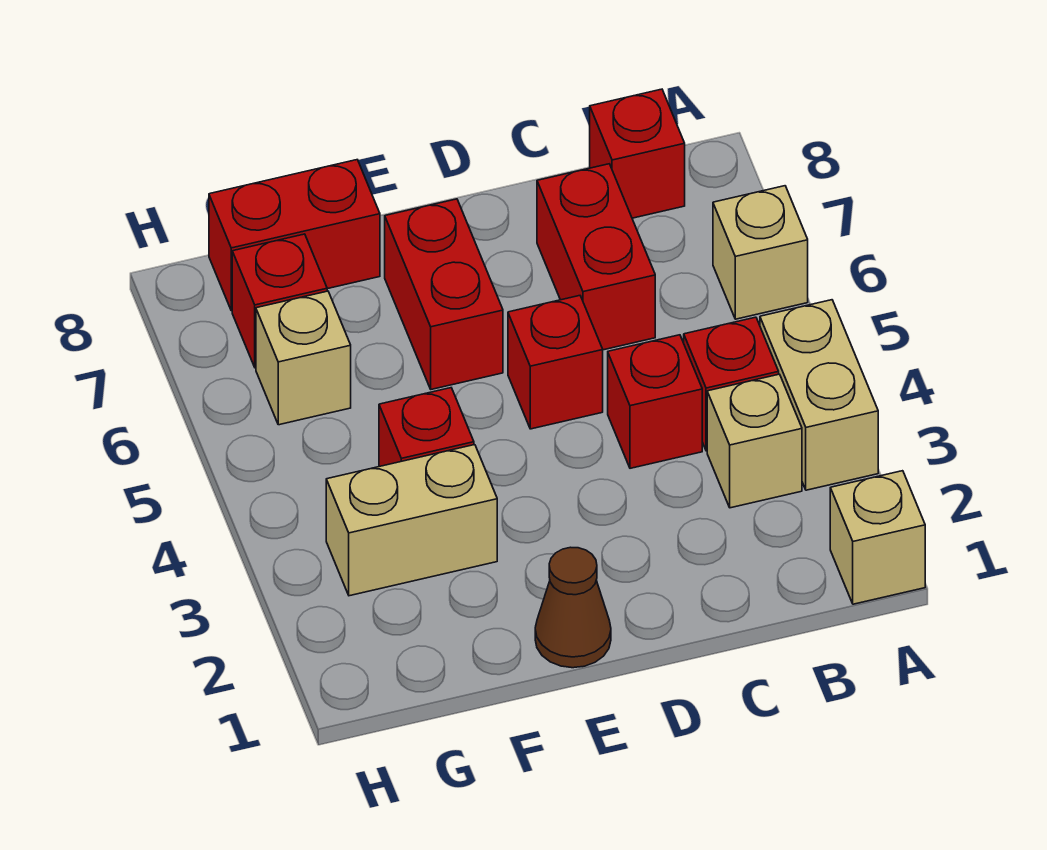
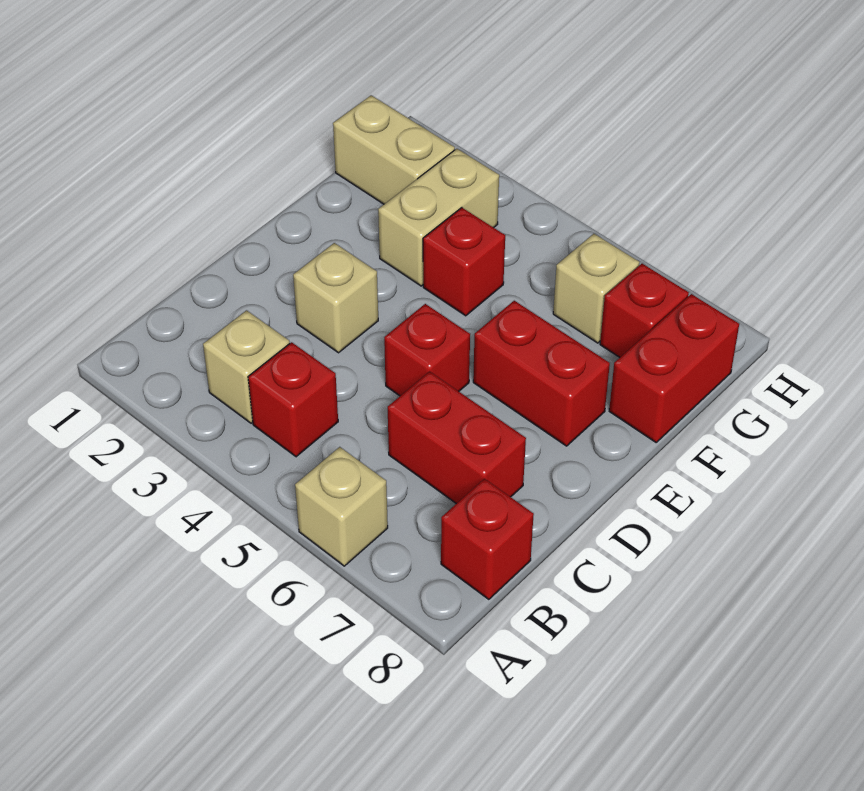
tan 1x1 brick [830,471,925,604] -> tan 1x1 brick moved to [293,243,378,353]
tan 1x2 brick [760,300,878,490] -> tan 1x2 brick moved to [333,95,455,204]
red 1x1 brick [608,335,702,468] -> none
brown 1x1 cone [535,547,611,668] -> none

